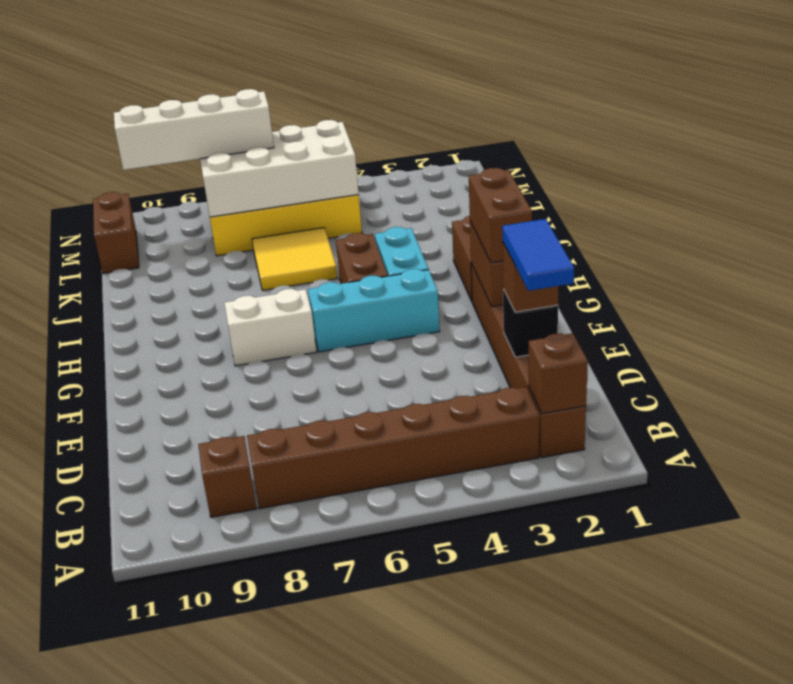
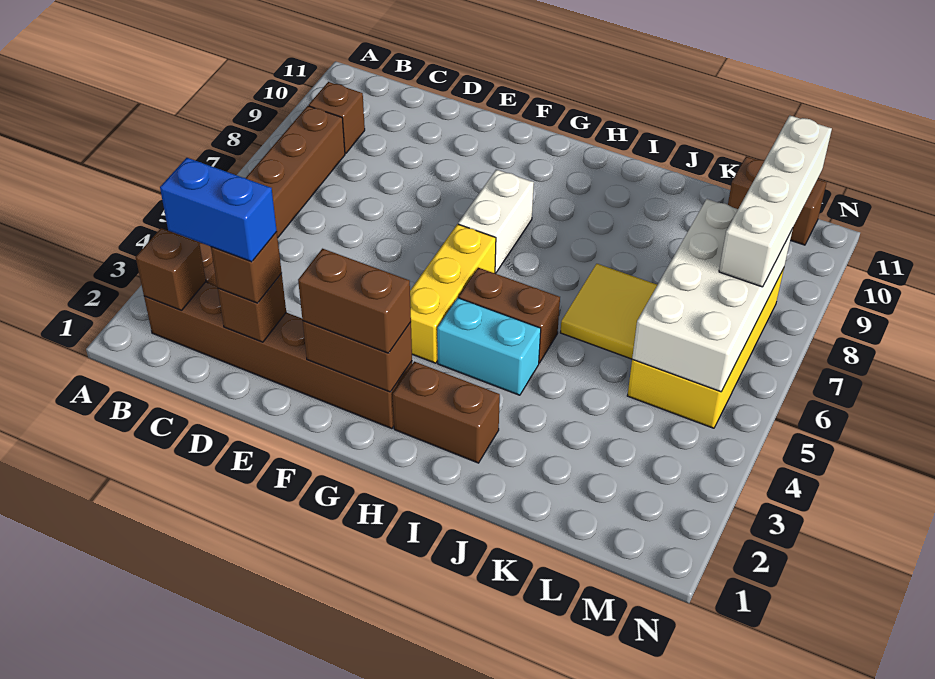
blue 1x2 tile [502,219,574,291] -> blue 1x2 brick [160,158,277,262]
black 1x1 brick [503,289,558,357] -> brown 1x1 brick [218,274,286,342]
cyan 1x3 brick [308,269,440,352] -> yellow 1x3 brick [410,224,496,363]

